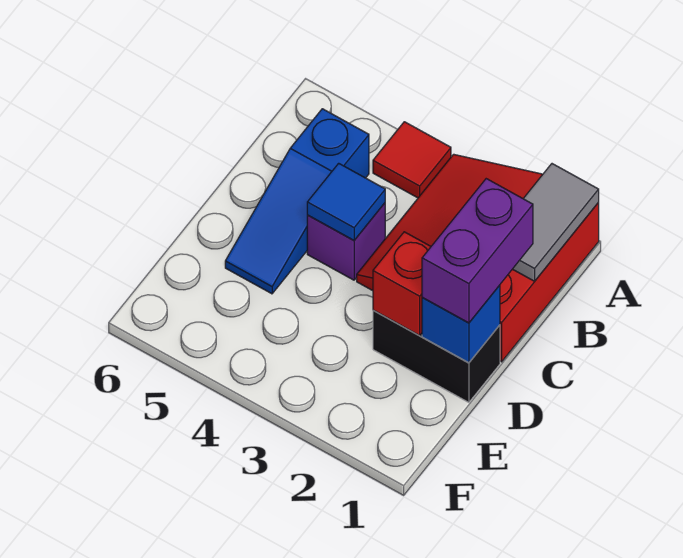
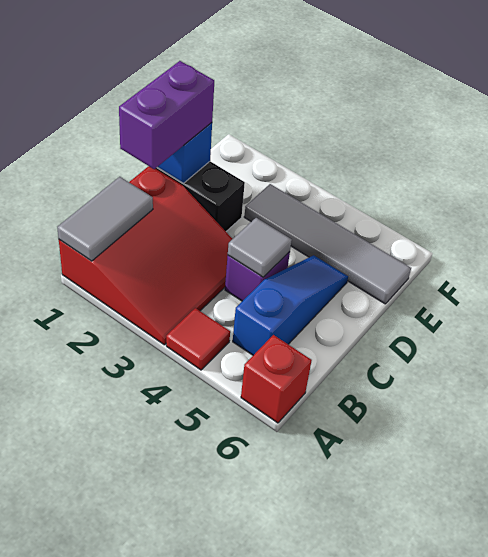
blue 1x1 tile [307,163,385,240] -> grey 1x1 tile [228,218,292,277]
red 1x1 brick [373,232,431,336] -> red 1x1 brick moved to [241,335,312,423]
none -> grey 1x4 tile [244,184,411,304]

